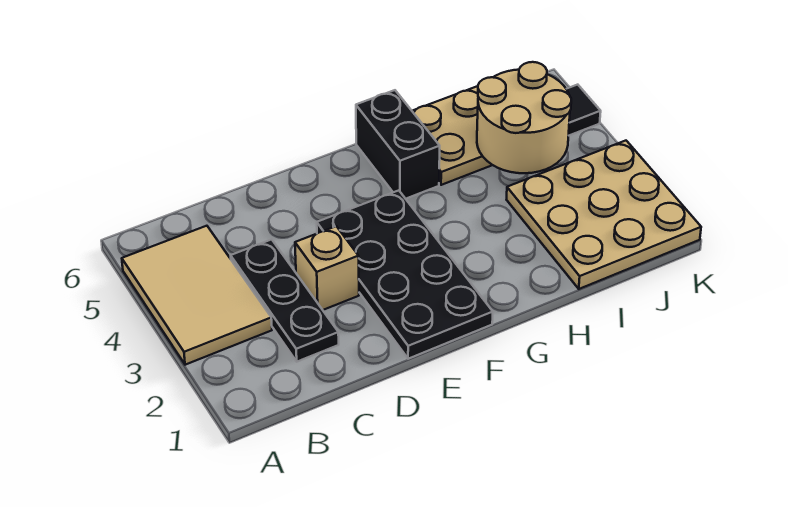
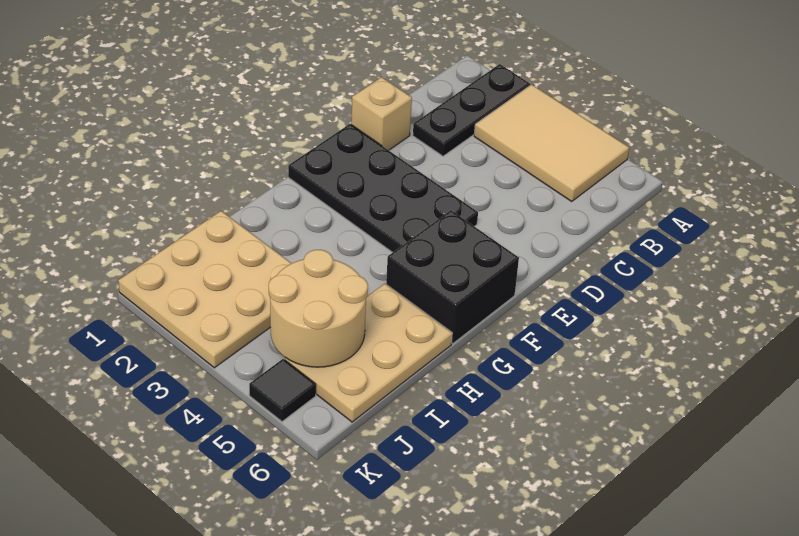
black 1x3 plate [231,239,339,362] -> black 1x3 plate turned to [413,64,530,156]
tan 1x1 brick [295,226,359,310] -> tan 1x1 brick moved to [351,77,412,150]
black 1x2 brick [356,90,440,199] -> black 2x2 brick [386,210,519,344]

